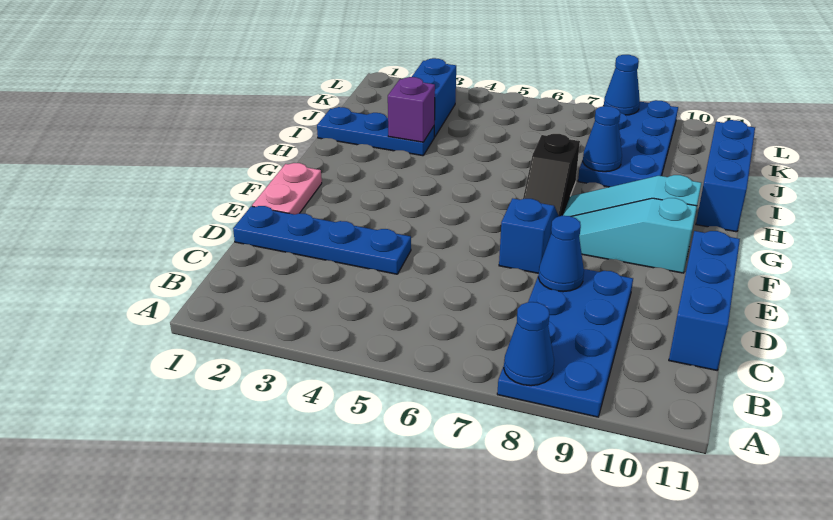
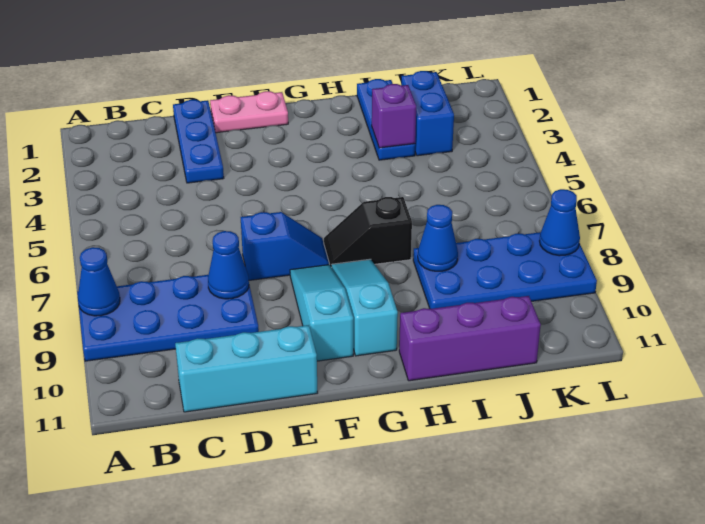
blue 1x3 brick [669,231,740,370] -> cyan 1x3 brick [175,325,317,412]
blue 1x4 plate [233,206,411,274] -> blue 1x3 plate [173,100,224,183]
blue 1x3 brick [696,120,755,232] -> purple 1x3 brick [399,296,541,381]
blue 1x2 brick [412,58,456,137] -> blue 1x2 brick turned to [401,71,454,156]

